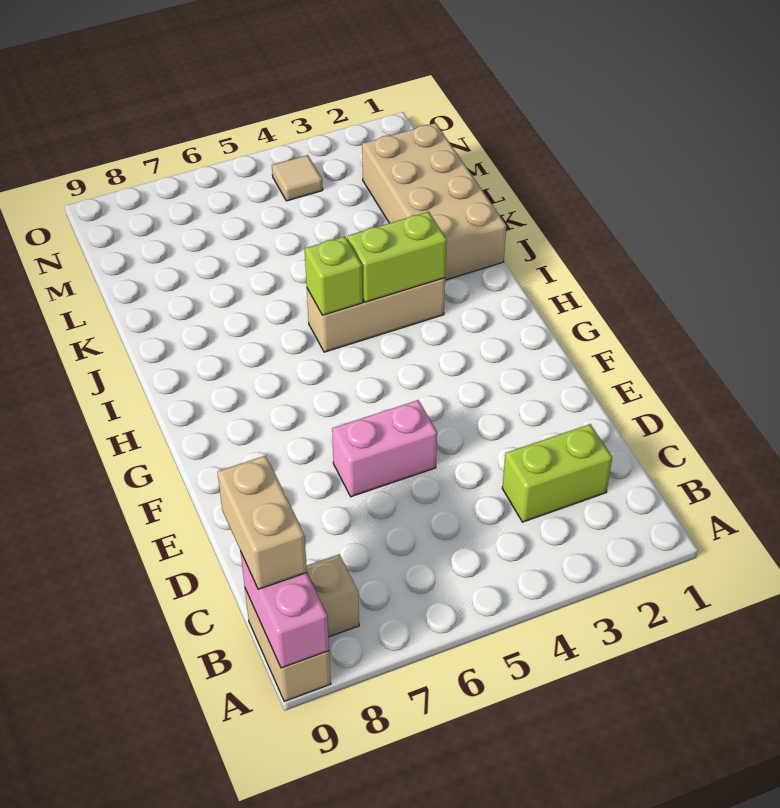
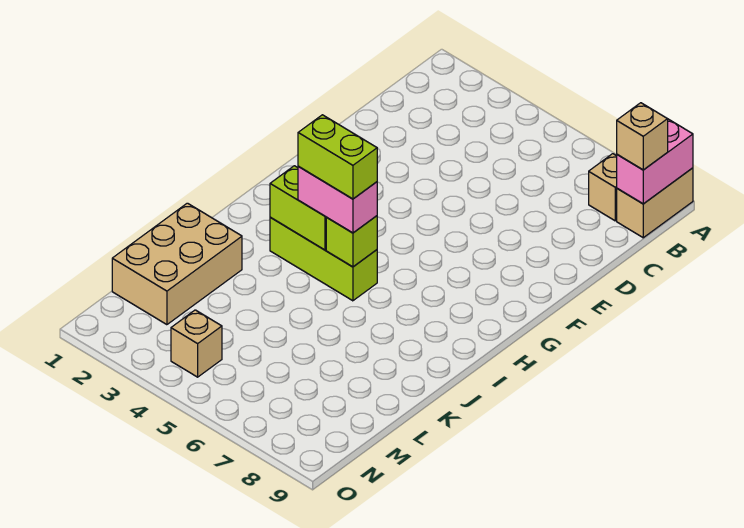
tan 1x2 brick [217,456,307,589] -> tan 1x1 brick [617,103,668,170]
lime 1x2 brick [502,424,612,522] -> lime 1x2 brick moved to [298,115,377,199]
pink 1x2 brick [332,400,437,497] -> pink 1x2 brick moved to [298,166,377,233]
tan 1x3 brick [307,278,445,352] -> lime 1x3 brick [270,217,377,301]
tan 2x4 brick [362,123,506,280] -> tan 2x3 brick [112,203,242,325]
tan 1x1 tile [272,155,323,201] -> tan 1x1 brick [171,310,222,377]

